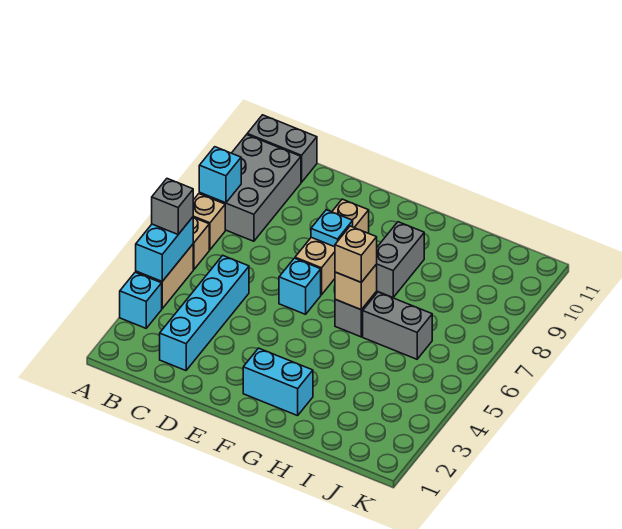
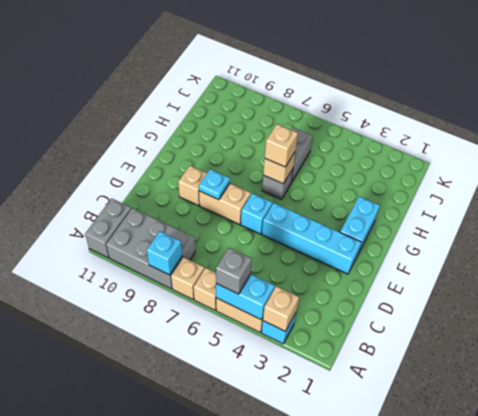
none -> tan 1x1 brick [263,286,299,331]
cyan 1x4 brick [160,256,249,371] -> cyan 1x4 brick moved to [262,203,361,274]
grey 1x2 brick [377,222,424,298] -> none

